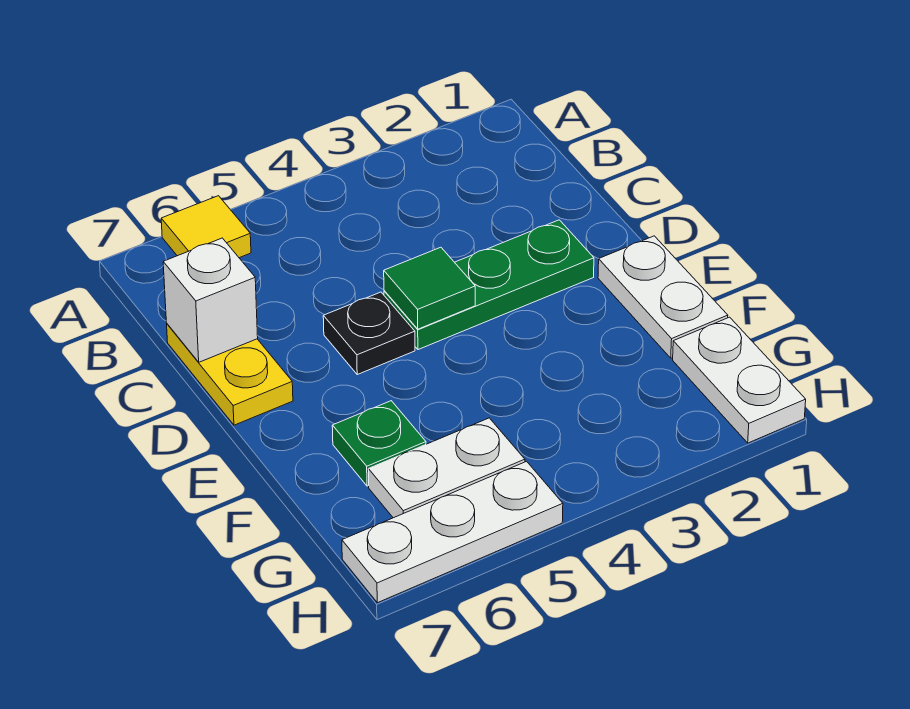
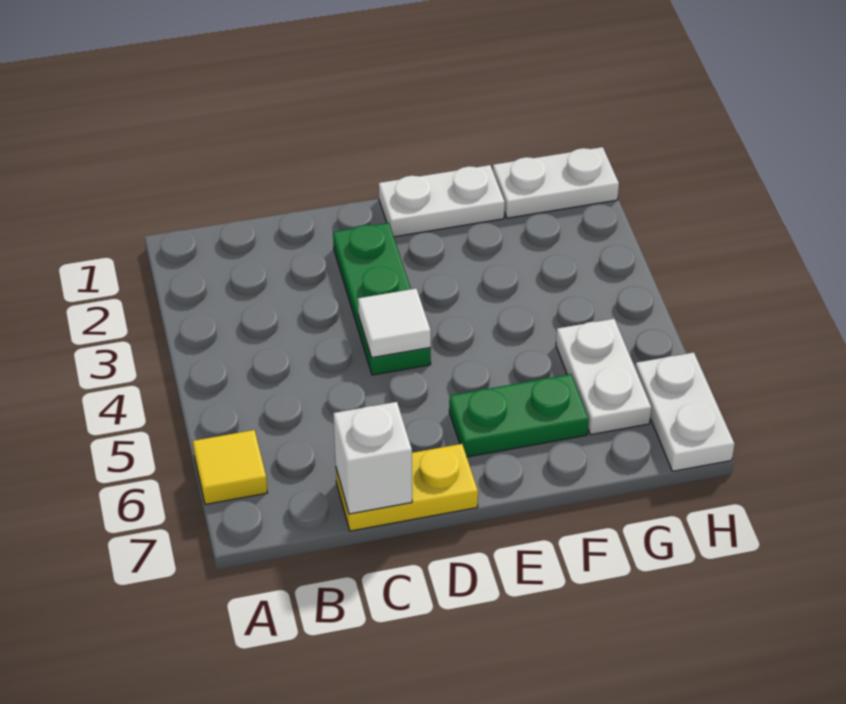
green 1x1 tile [384,247,475,329] -> white 1x1 tile [358,289,431,358]
black 1x1 plate [323,292,415,374] -> none
green 1x1 plate [332,401,426,486] -> green 1x2 plate [449,374,589,457]
white 1x3 plate [342,461,563,603] -> white 1x2 plate [635,352,734,471]

